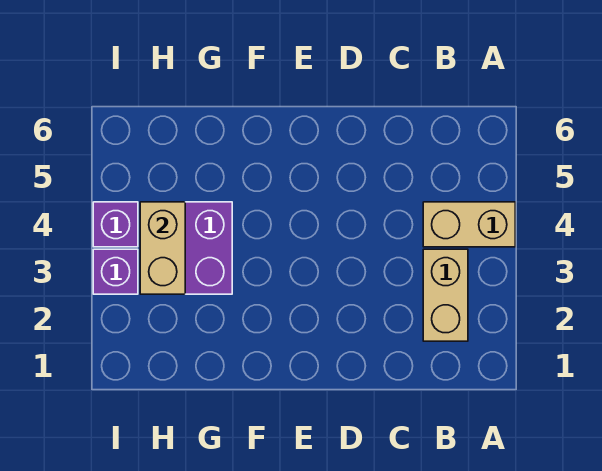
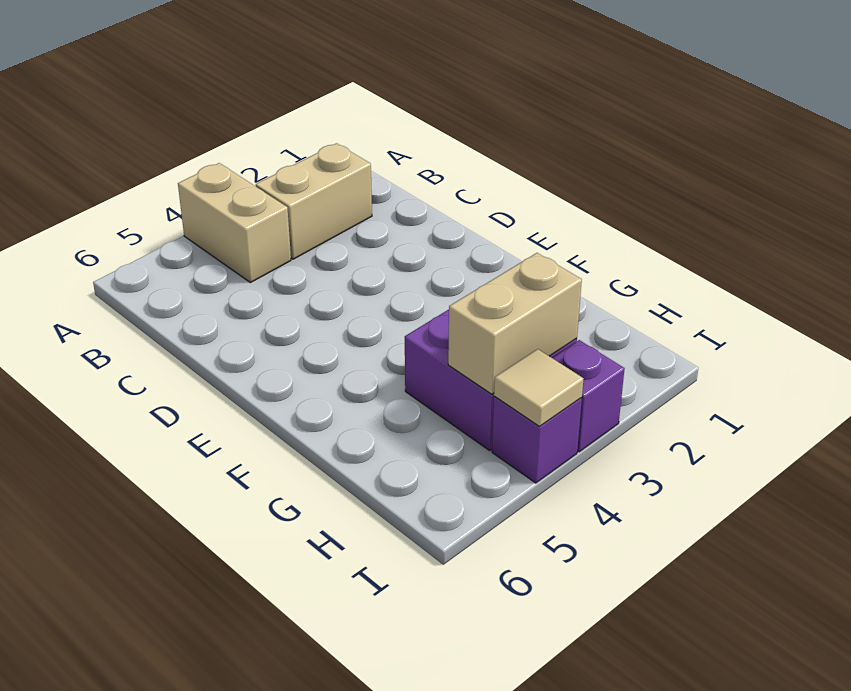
none -> tan 1x1 tile [494,349,584,426]

